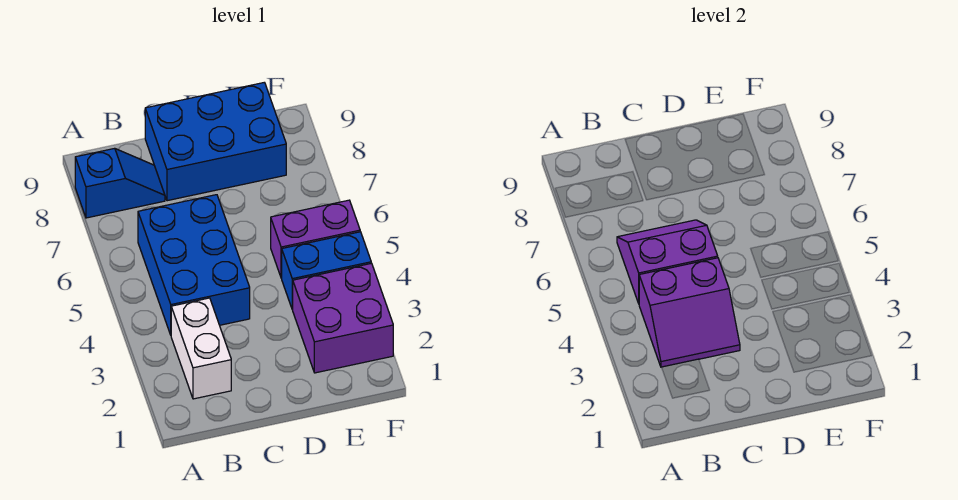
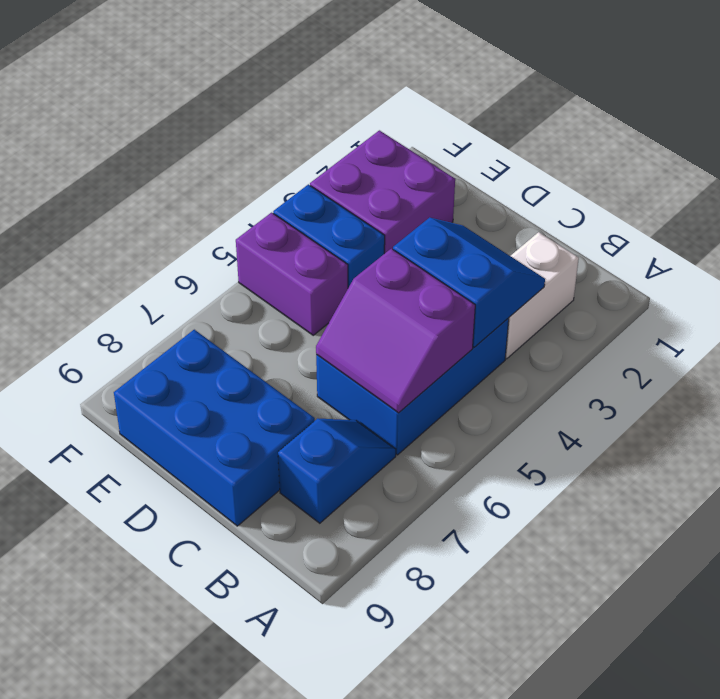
blue 1x2 slope [75,148,165,218] -> blue 1x2 slope turned to [278,418,396,523]
purple 2x2 slope [639,258,740,367] -> blue 2x2 slope [393,217,545,347]

